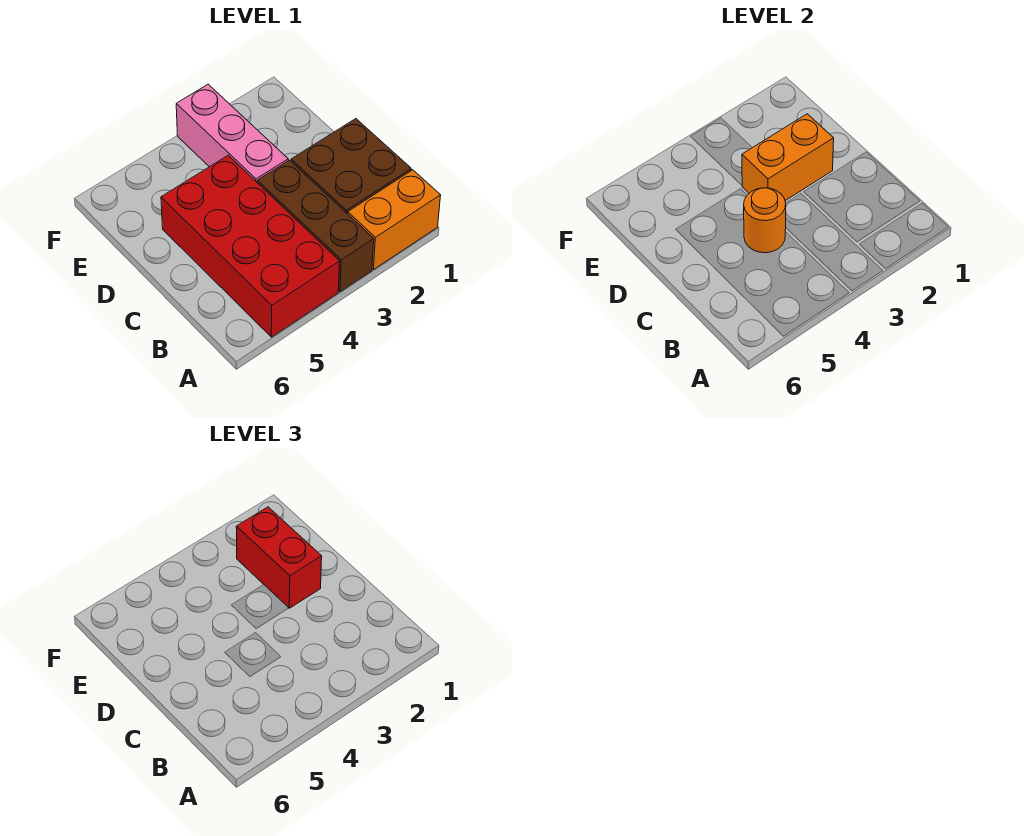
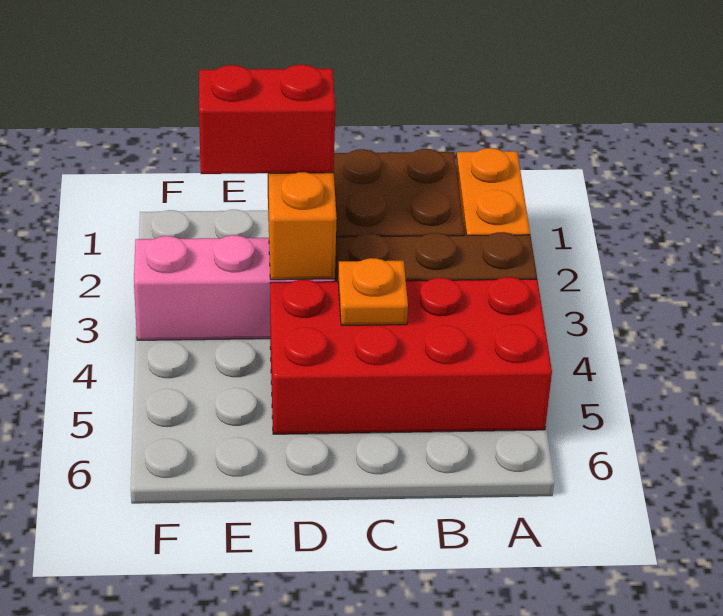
orange 1x1 round brick [744,188,786,253] -> orange 1x1 plate [338,258,408,325]

